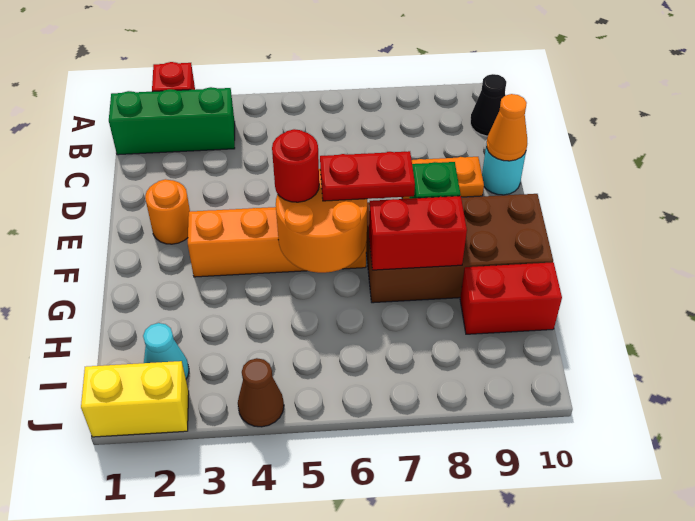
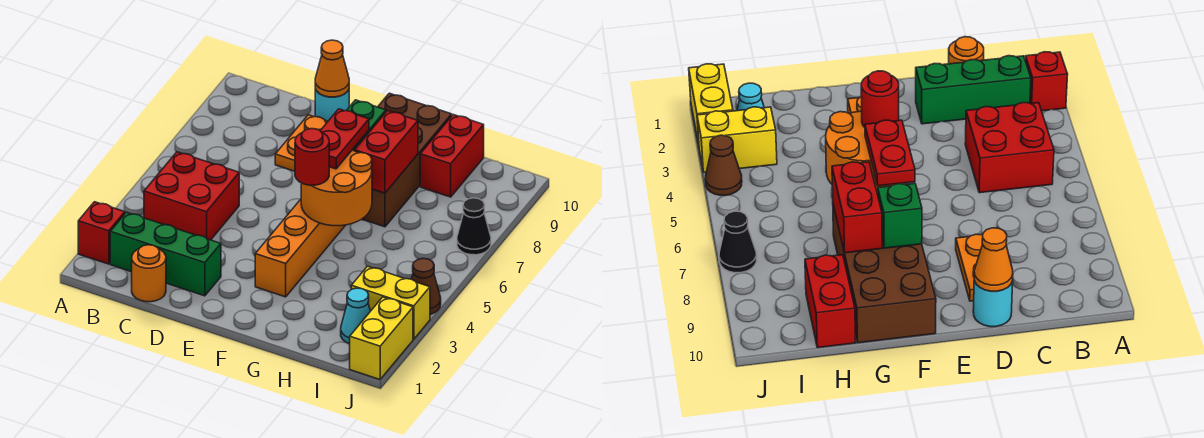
green 1x3 brick [109,87,235,155] -> green 1x3 brick turned to [110,212,221,296]
none -> red 2x2 brick [144,152,239,240]
black 1x1 cone [470,74,506,136] -> black 1x1 cone moved to [457,198,491,255]
orange 1x1 round brick [145,179,190,244] -> orange 1x1 round brick moved to [132,245,166,302]
none -> yellow 1x2 brick [351,266,430,339]

